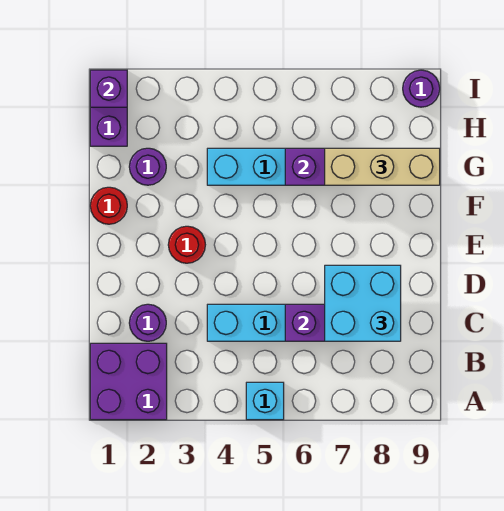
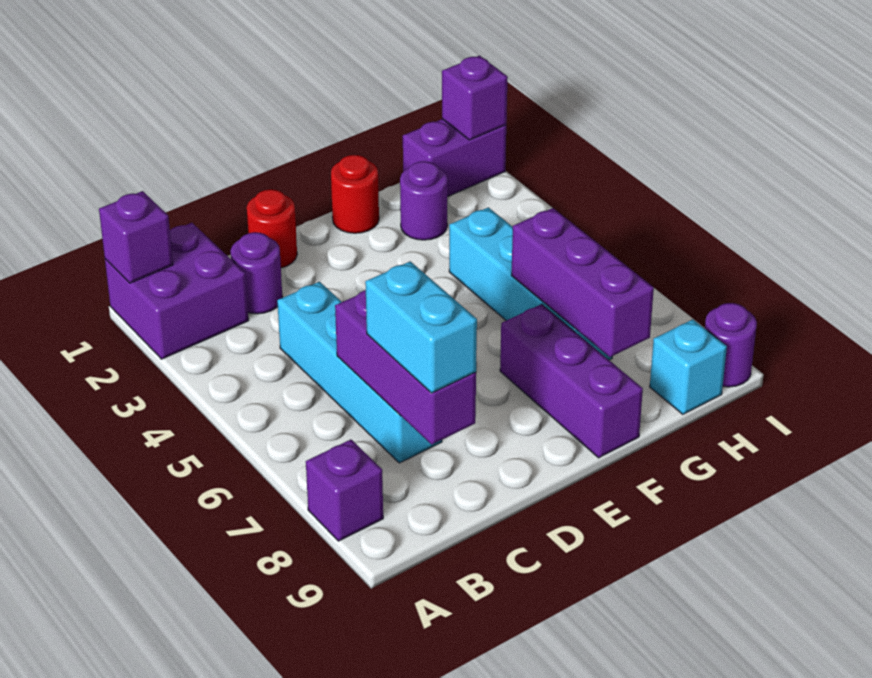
none -> purple 1x1 brick [99,191,173,283]
cyan 1x1 brick [246,382,284,420] -> cyan 1x1 brick moved to [650,319,727,414]
none -> purple 1x1 brick [306,440,383,541]
cyan 2x2 brick [325,265,401,341] -> cyan 1x2 brick [365,261,477,393]
red 1x1 round brick [168,226,205,263] -> red 1x1 round brick moved to [247,189,297,268]
none -> purple 1x3 brick [500,304,643,458]
tan 1x3 brick [325,148,440,185] -> none

